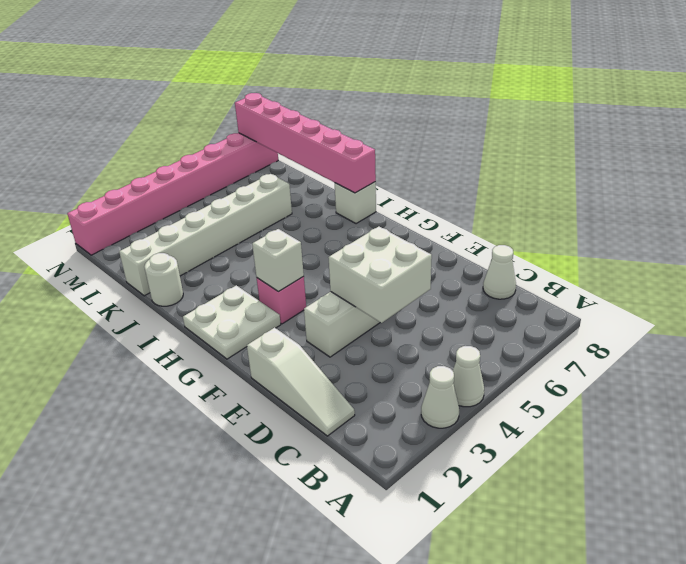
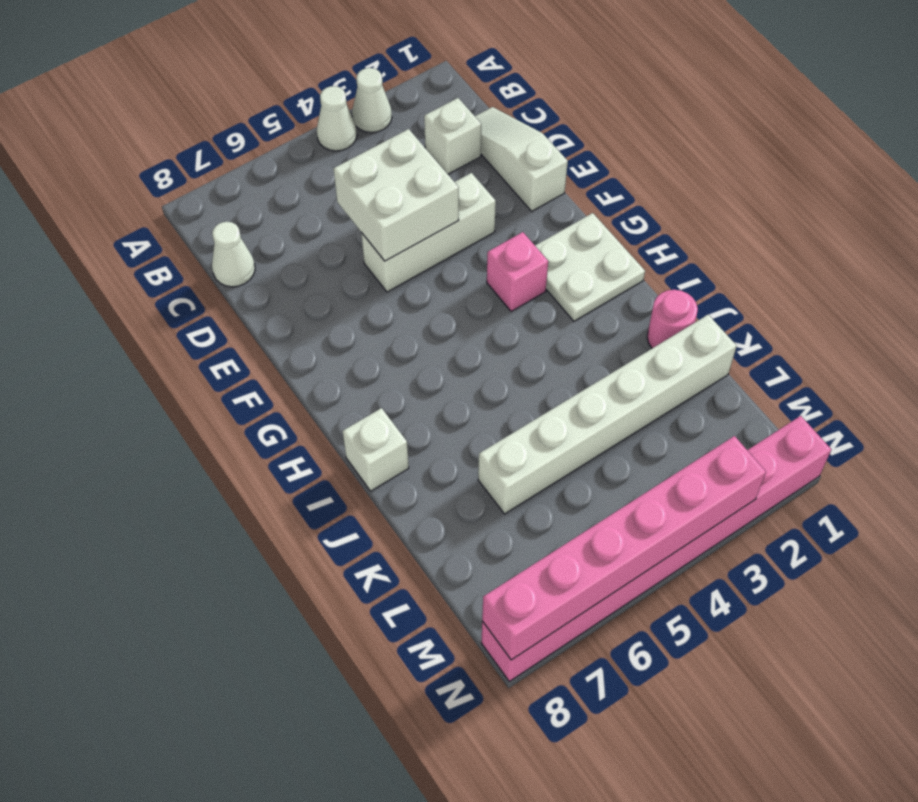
white 1x1 brick [252,229,304,292] -> white 1x1 brick moved to [424,98,481,174]
pink 1x6 brick [235,93,376,193] -> pink 1x6 brick turned to [482,436,766,660]
white 1x1 round brick [144,253,183,306] -> pink 1x1 round brick [647,290,698,348]

